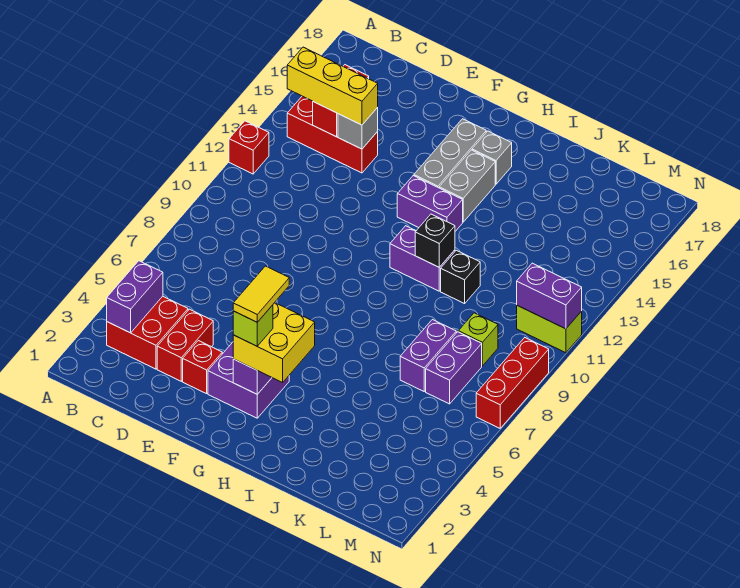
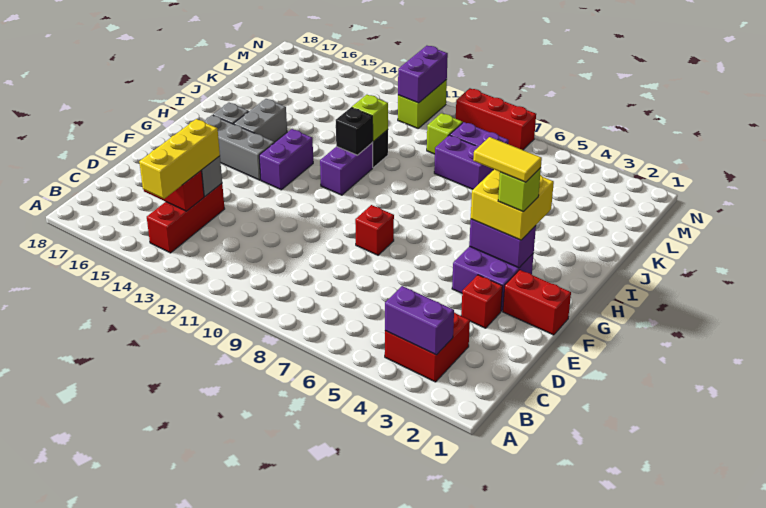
red 1x1 brick [229,121,269,174] -> red 1x1 brick moved to [355,205,394,255]
red 1x2 brick [157,309,213,381] -> red 1x2 brick moved to [503,270,571,335]
grey 1x2 brick [439,150,495,222] -> grey 1x2 brick turned to [234,99,287,142]
none -> lime 1x1 brick [352,95,388,142]

